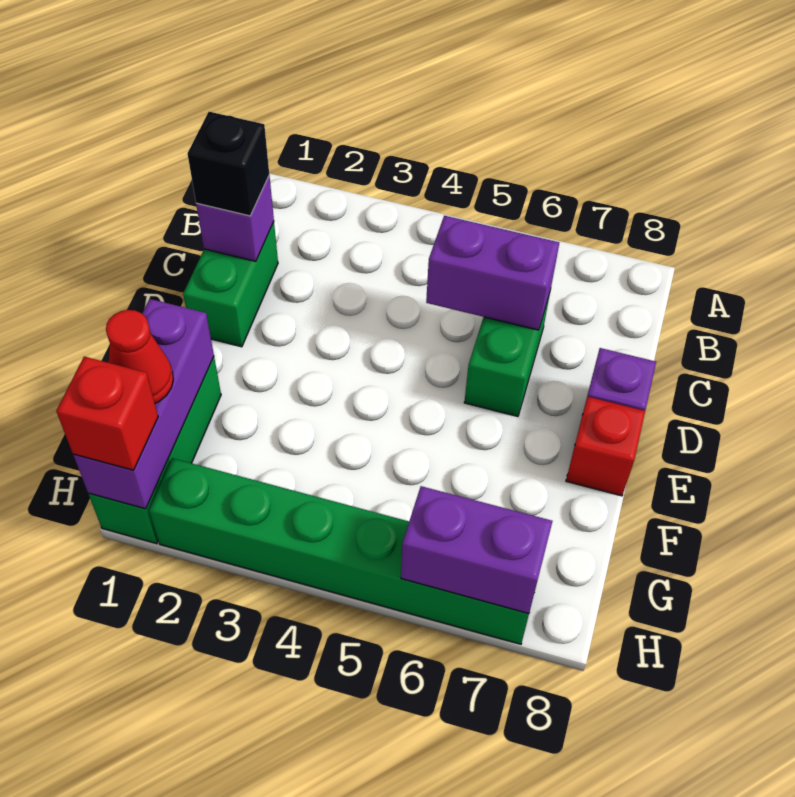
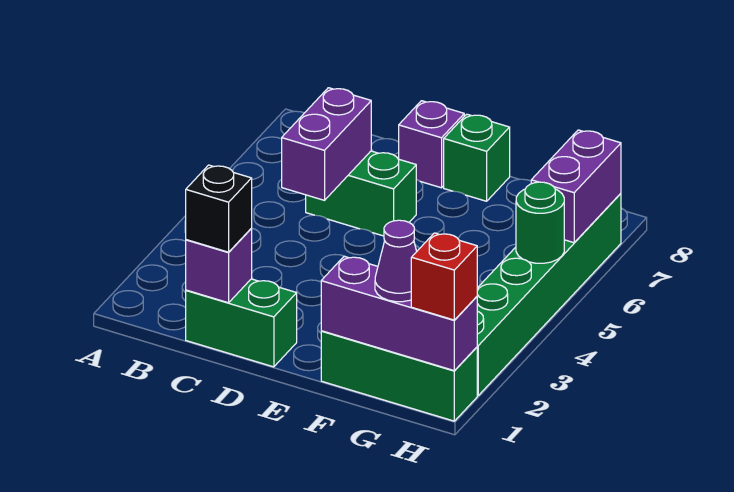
red 1x1 brick [566,397,645,496] -> green 1x1 brick [444,114,510,201]
red 1x1 cone [106,310,173,403] -> purple 1x1 cone [375,220,417,302]
none -> green 1x1 round brick [516,182,564,263]

